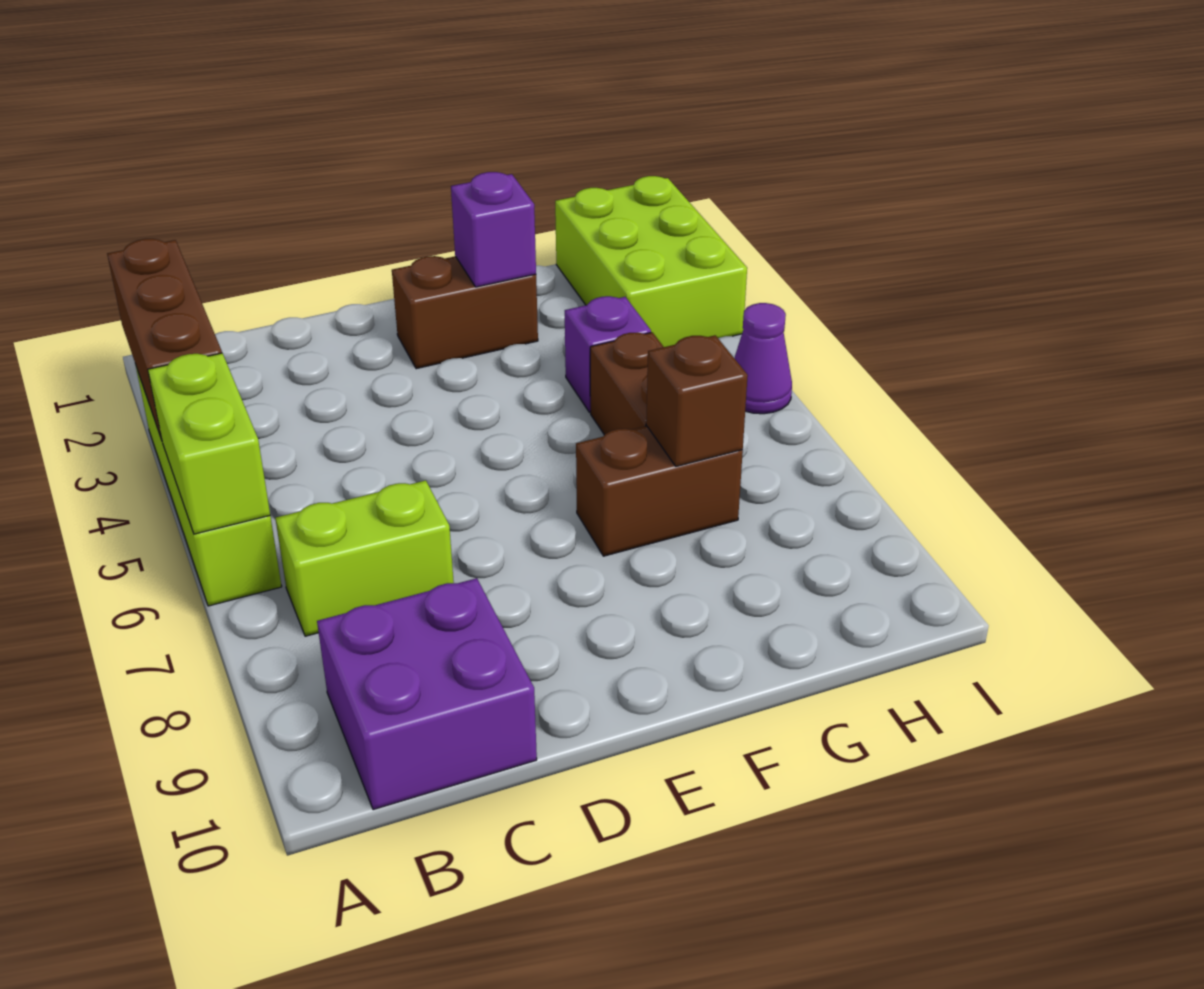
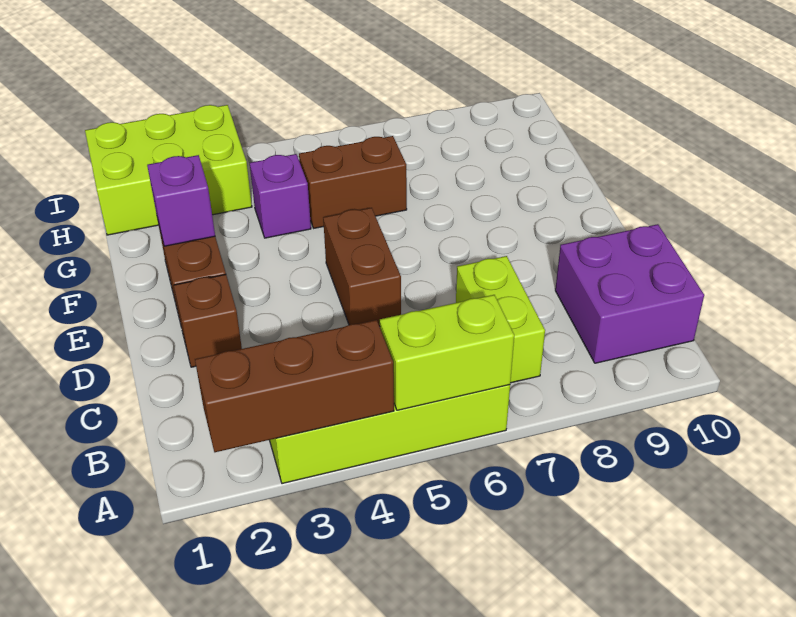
brown 1x2 brick [576,426,743,556] -> brown 1x2 brick moved to [323,208,401,327]
brown 1x1 brick [646,335,748,466] -> brown 1x1 brick moved to [174,274,242,367]
purple 1x1 cone [734,303,792,414] -> none

